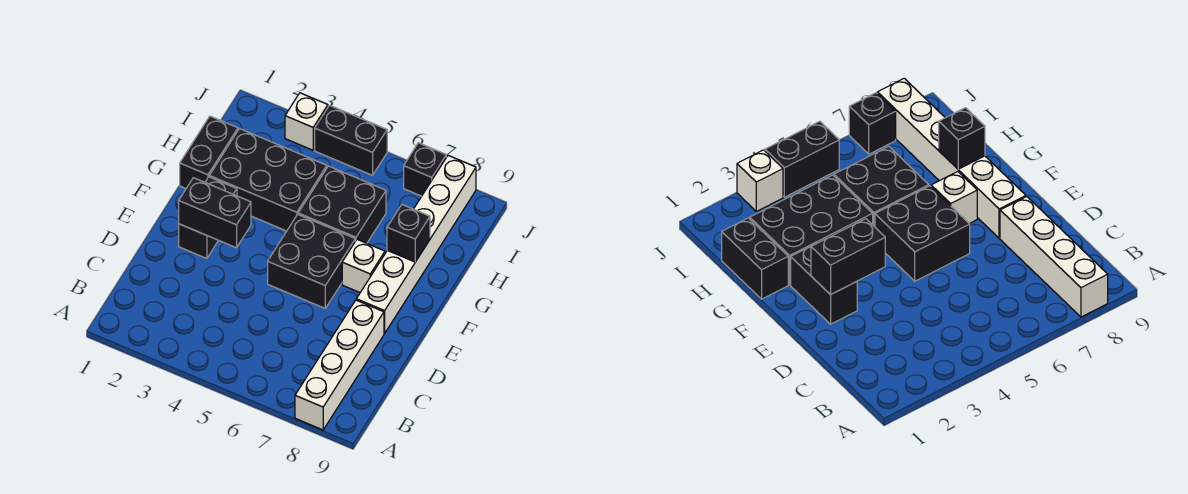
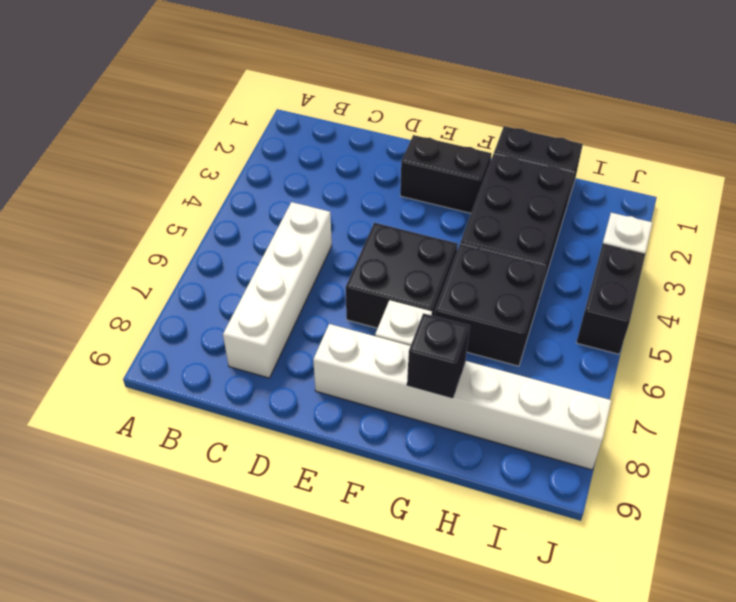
white 1x4 brick [295,300,384,430] -> white 1x4 brick turned to [223,202,332,378]
black 1x2 brick [179,178,251,248] -> none
black 1x1 brick [404,143,446,196] -> none

